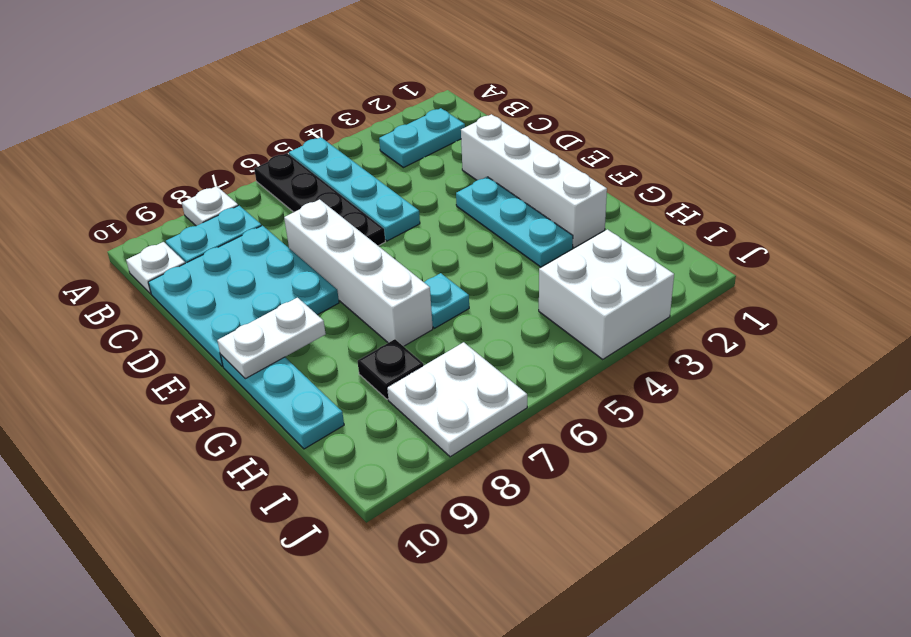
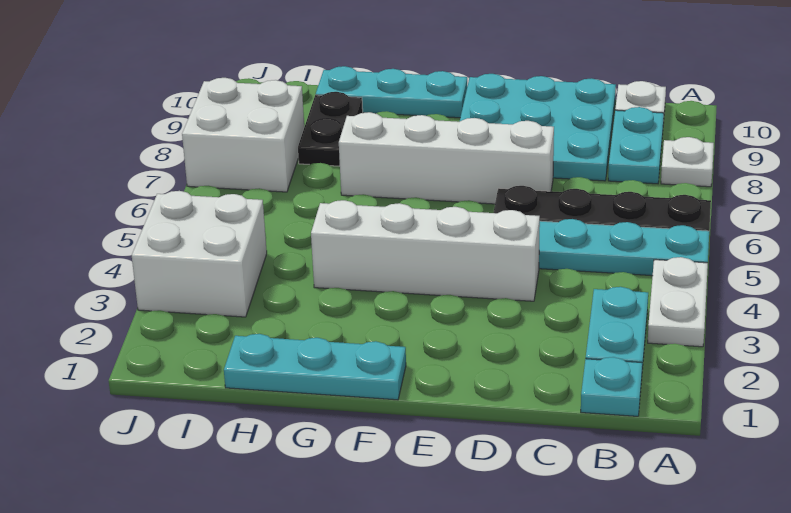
white 1x4 brick [461,114,607,248] -> white 1x4 brick moved to [311,200,540,301]
cyan 1x3 plate [456,177,573,267] -> cyan 1x3 plate moved to [224,334,406,400]
white 1x2 plate [217,298,326,379] -> white 1x2 plate moved to [648,257,708,347]
cyan 1x1 plate [424,273,469,328] -> cyan 1x1 plate moved to [581,357,642,416]
black 1x1 plate [357,339,424,399] -> black 1x2 plate [298,92,363,166]
white 2x2 plate [387,342,527,457] -> white 2x2 brick [182,78,304,192]

